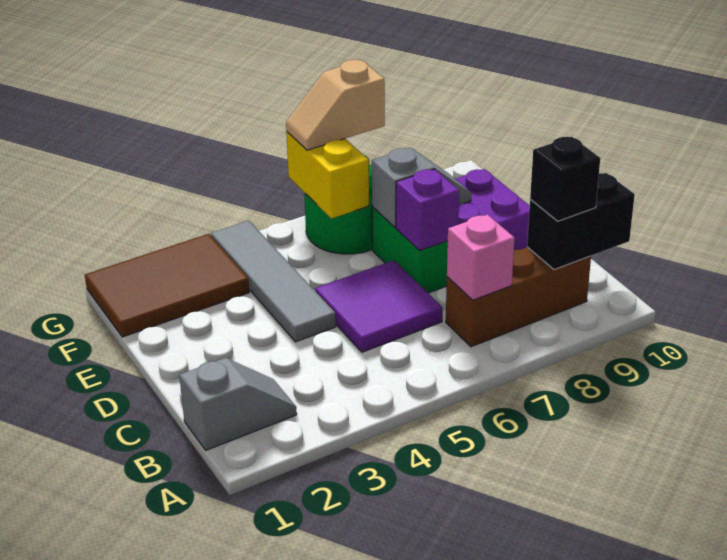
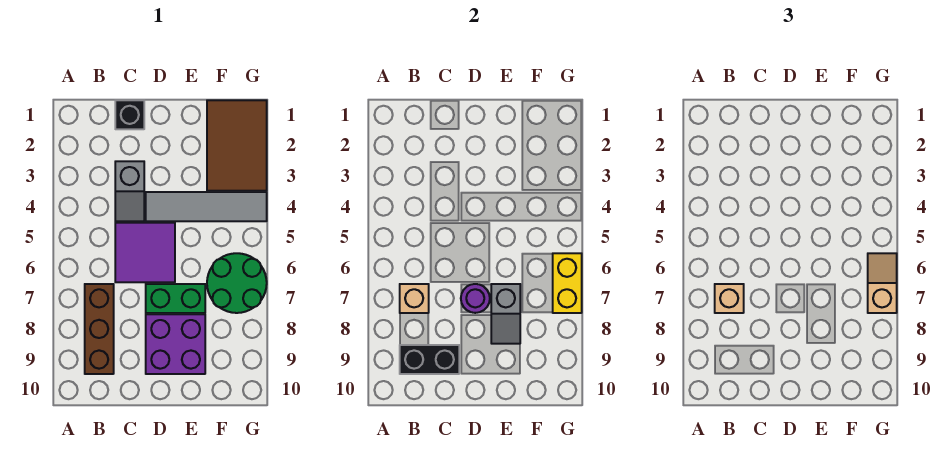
grey 1x2 slope [179,358,297,450] -> grey 1x2 slope moved to [115,161,144,221]
pink 1x1 brick [447,215,515,300] -> tan 1x1 brick [400,284,429,313]
none -> tan 1x1 brick [715,284,744,313]
black 1x2 brick [527,173,635,270] -> black 1x2 brick turned to [400,345,459,374]
black 1x1 brick [530,137,600,221] -> black 1x1 brick moved to [115,100,144,129]
purple 1x1 brick [396,169,459,251] -> purple 1x1 round brick [461,284,490,313]
yellow 1x2 brick [286,132,369,219] -> yellow 1x2 brick turned to [553,253,582,313]

